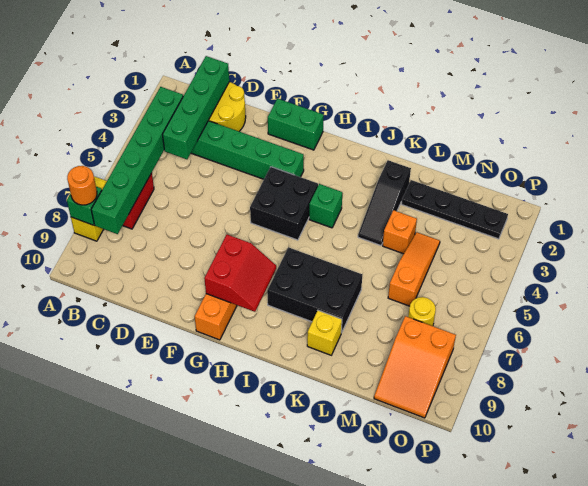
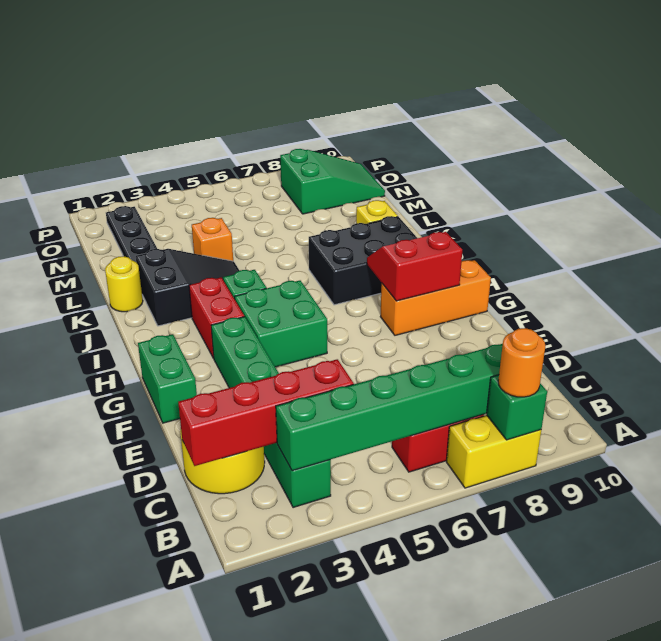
green 1x4 brick [163,56,229,159] -> red 1x4 brick [178,359,354,466]
black 2x2 brick [250,167,318,240] -> green 2x2 brick [235,281,327,367]
none -> red 1x2 brick [189,278,244,358]
black 2x3 brick [267,247,362,333] -> black 2x3 brick turned to [309,216,417,305]
black 1x3 slope [358,160,411,245] -> black 2x3 slope [136,249,240,326]
orange 1x3 slope [388,232,440,306] -> none
yellow 1x1 round brick [408,297,436,326] -> yellow 1x1 round brick moved to [105,256,143,312]
orange 2x3 slope [374,316,456,418] -> green 2x3 slope [280,149,385,214]

